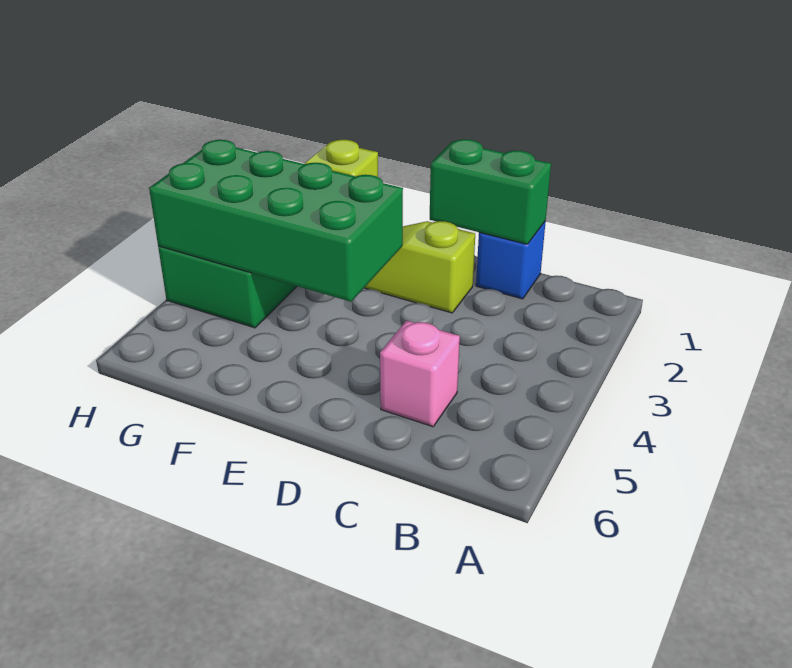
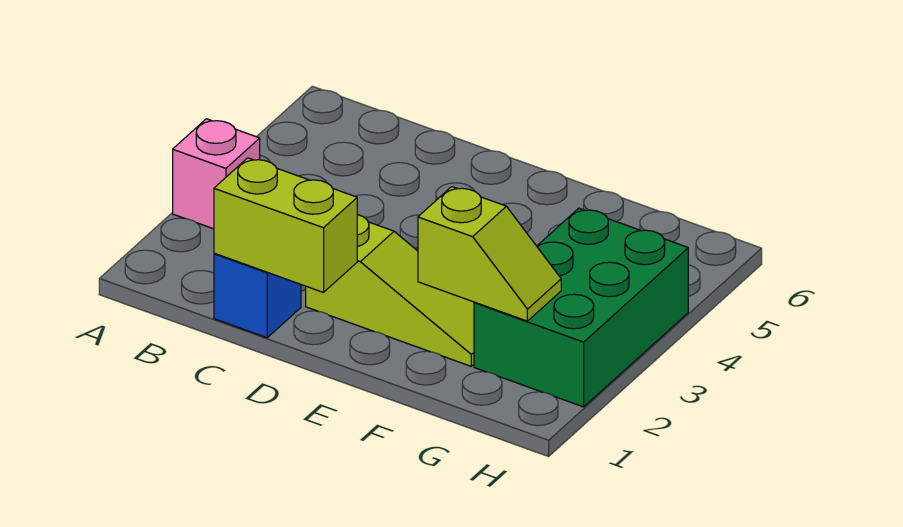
green 1x2 brick [430,139,551,244] -> lime 1x2 brick [214,158,357,293]
pink 1x1 brick [380,320,460,427] -> pink 1x1 brick moved to [173,119,260,229]
green 2x4 brick [149,140,403,302] -> none

